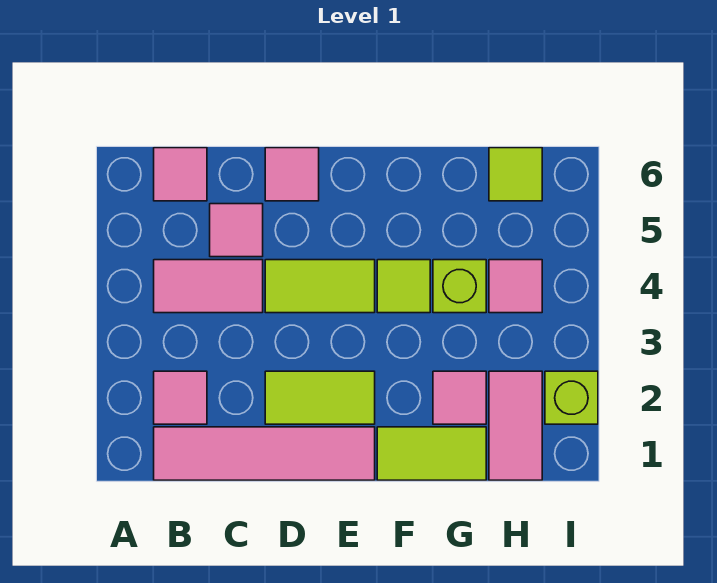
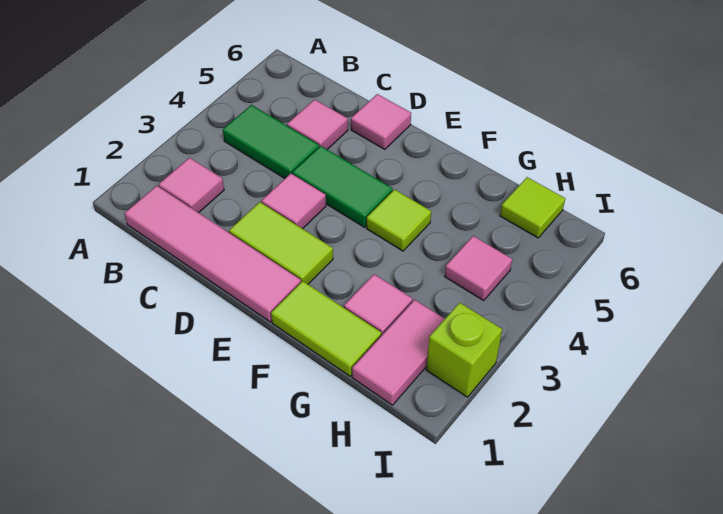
pink 1x2 tile [154,260,263,313] -> green 1x2 tile [223,105,319,178]
pink 1x1 tile [154,148,207,201] -> pink 1x1 tile moved to [261,174,326,229]
lime 1x2 tile [265,260,375,313] -> green 1x2 tile [292,146,393,227]
lime 1x1 brick [433,260,486,313] -> none

